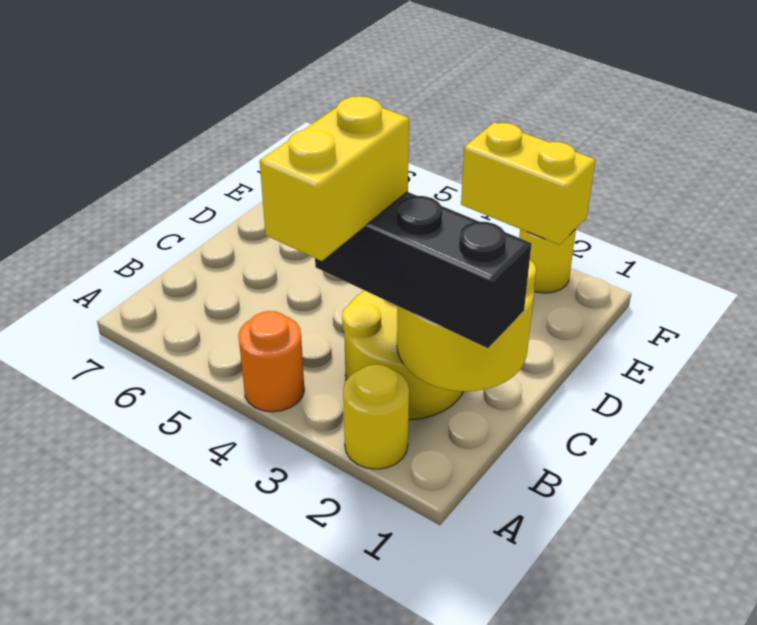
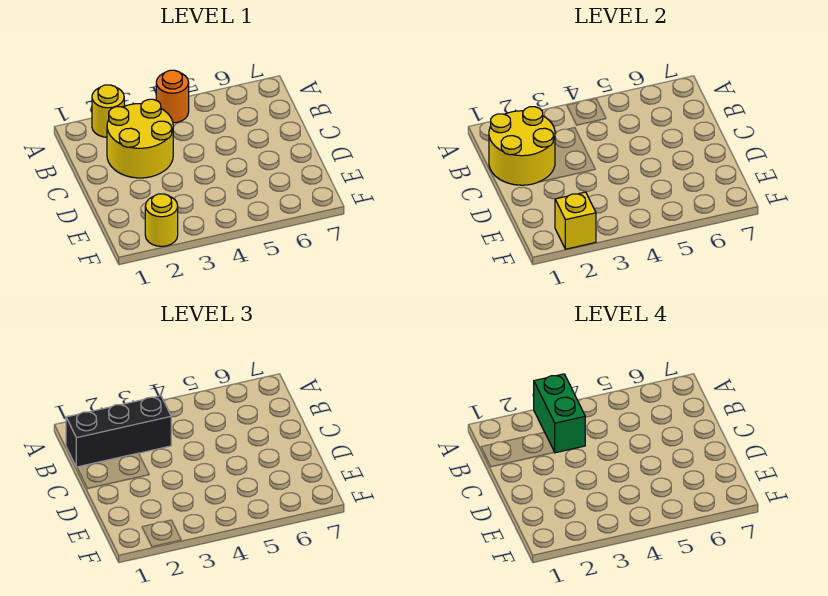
yellow 1x2 brick [260,96,409,261] -> green 1x2 brick [534,374,585,453]
yellow 1x2 brick [461,122,595,245] -> yellow 1x1 brick [555,192,596,249]

